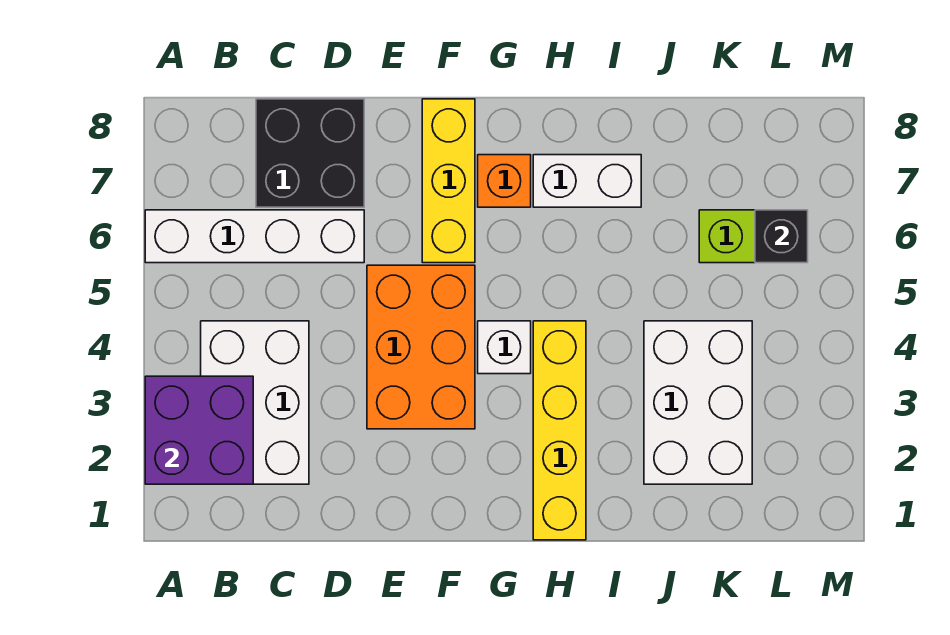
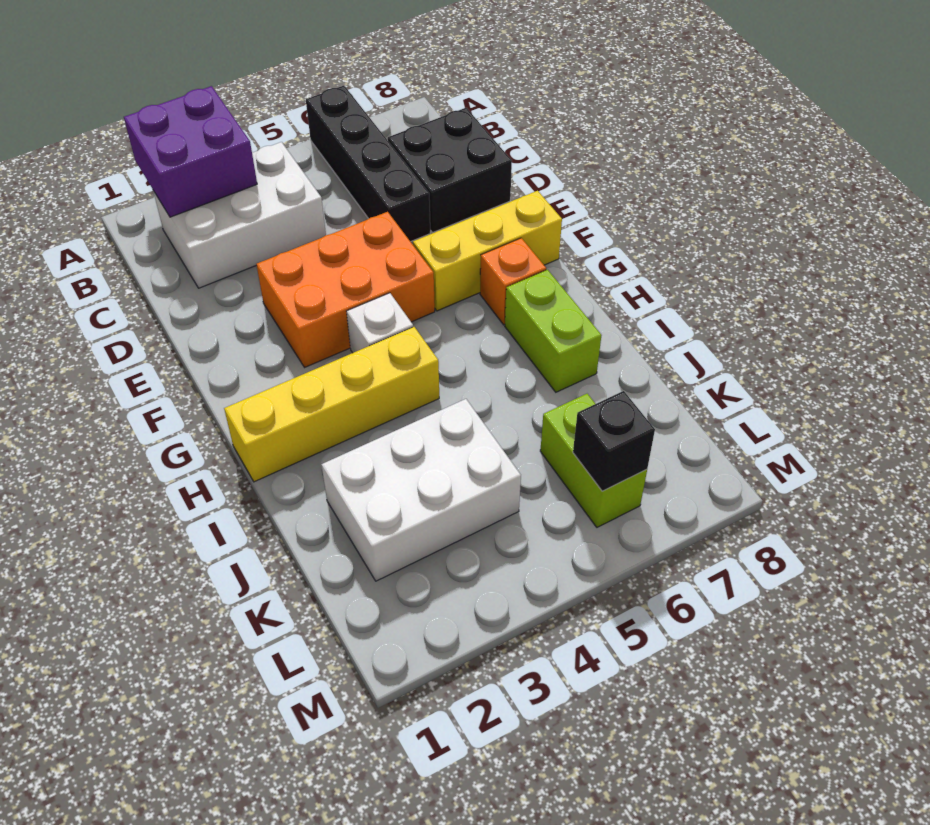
white 1x4 brick [145,210,364,263] -> black 1x4 brick [306,86,430,242]
white 1x2 brick [533,155,641,207] -> lime 1x2 brick [505,270,602,392]

